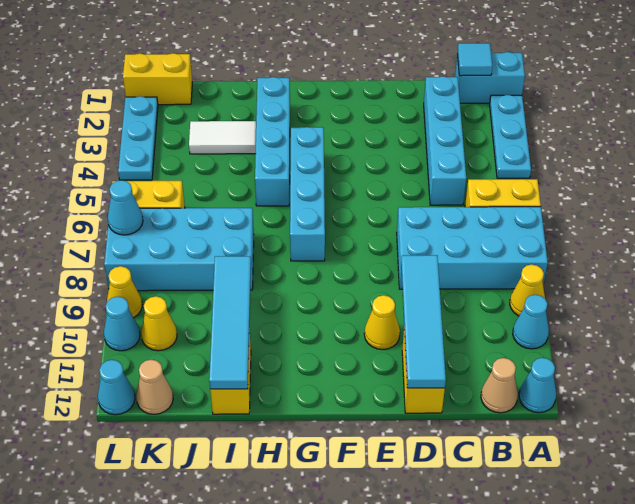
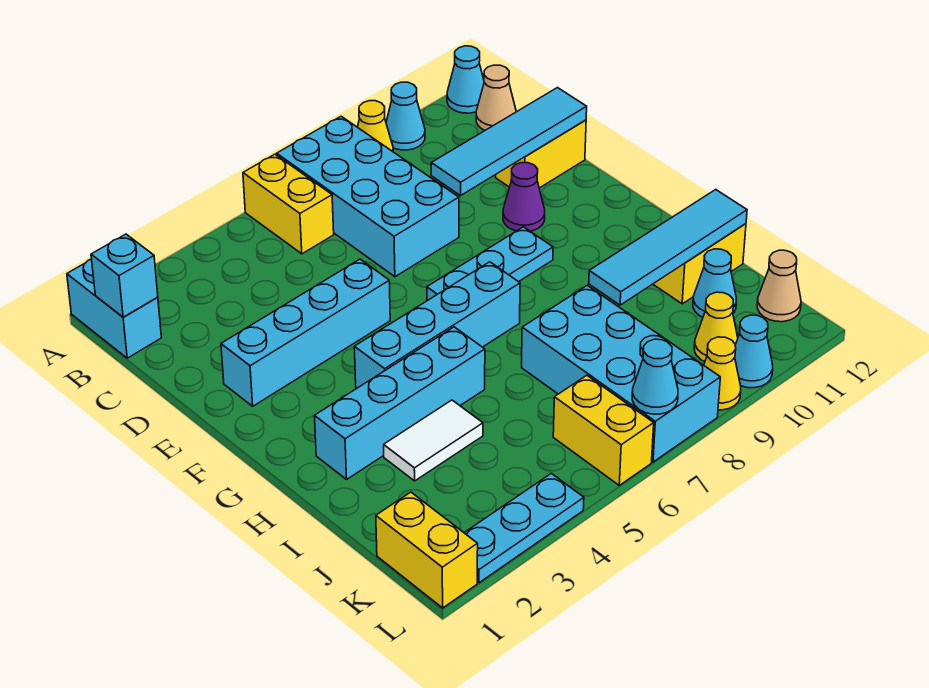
cyan 1x3 plate [490,95,531,178] -> cyan 1x3 plate moved to [427,227,553,300]
cyan 1x1 tile [457,43,492,76] -> cyan 1x1 brick [91,234,158,317]
cyan 1x4 brick [424,76,466,205] -> cyan 1x4 brick moved to [221,259,390,406]
yellow 1x1 cone [364,295,400,350] -> purple 1x1 cone [503,163,545,231]
white 1x2 tile [189,121,256,154] -> white 1x2 tile turned to [384,400,483,481]
cyan 1x1 cone [98,360,135,415] -> cyan 1x1 cone moved to [693,249,736,317]

